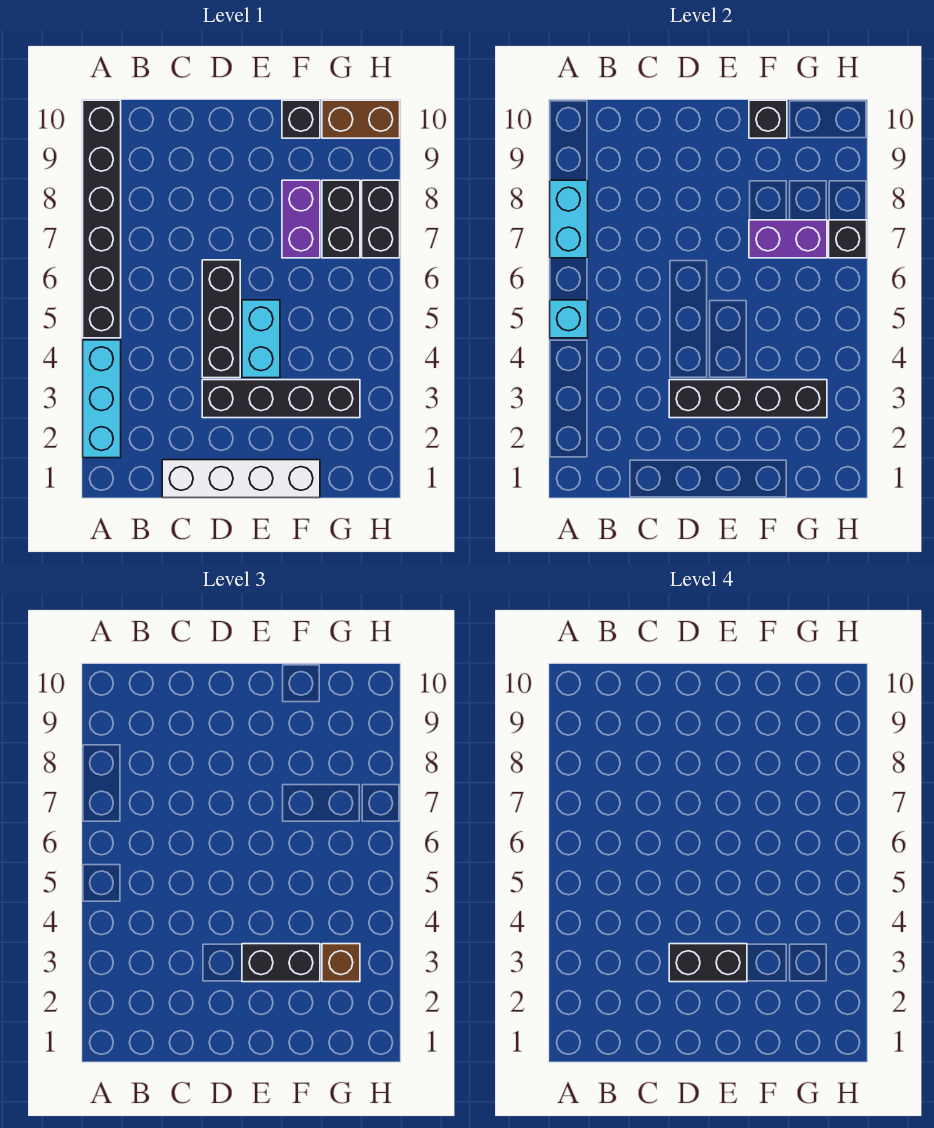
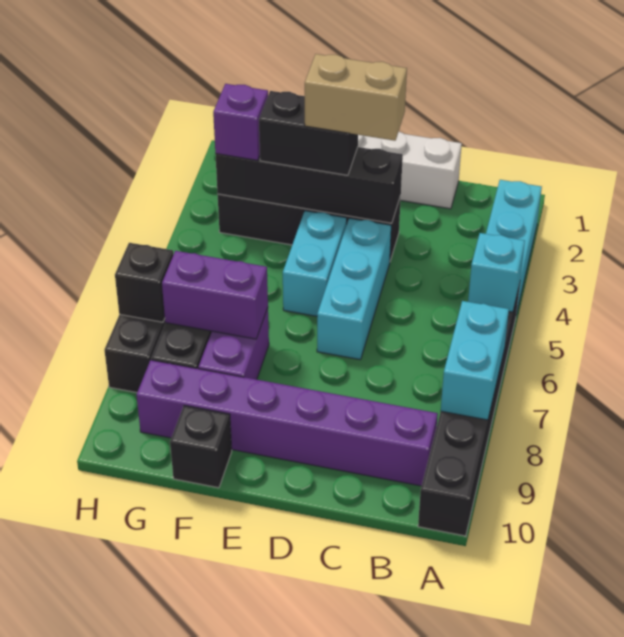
none -> purple 1x6 brick [137,360,438,486]
black 1x2 brick [669,944,747,982] -> tan 1x2 brick [305,54,407,141]
black 1x3 brick [202,260,240,378] -> cyan 1x3 brick [317,218,391,360]
black 1x1 brick [749,100,787,138] -> none
brown 1x1 brick [322,944,360,982] -> purple 1x1 brick [213,84,268,160]
brown 1x2 brick [322,100,400,138] -> none

